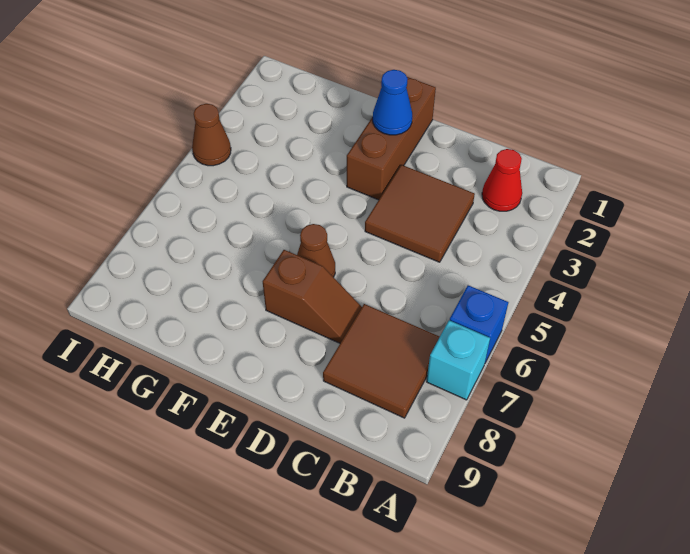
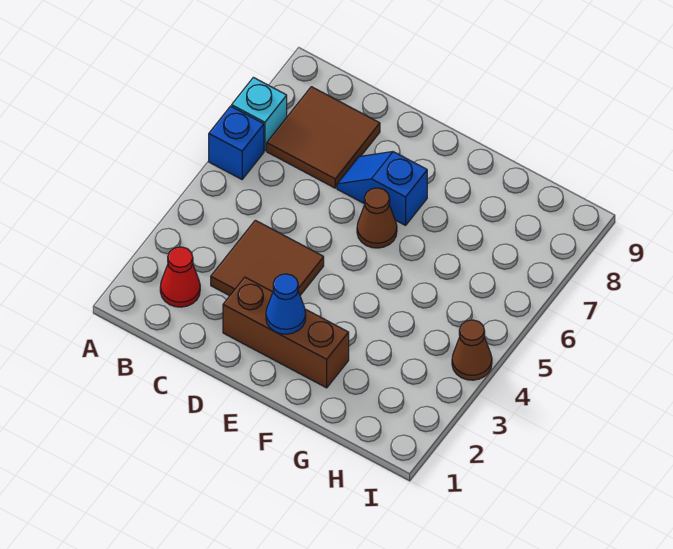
brown 1x2 slope [263,250,362,343] -> blue 1x2 slope [337,152,427,225]
brown 1x3 brick [347,77,436,200] -> brown 1x3 brick turned to [223,277,349,388]

